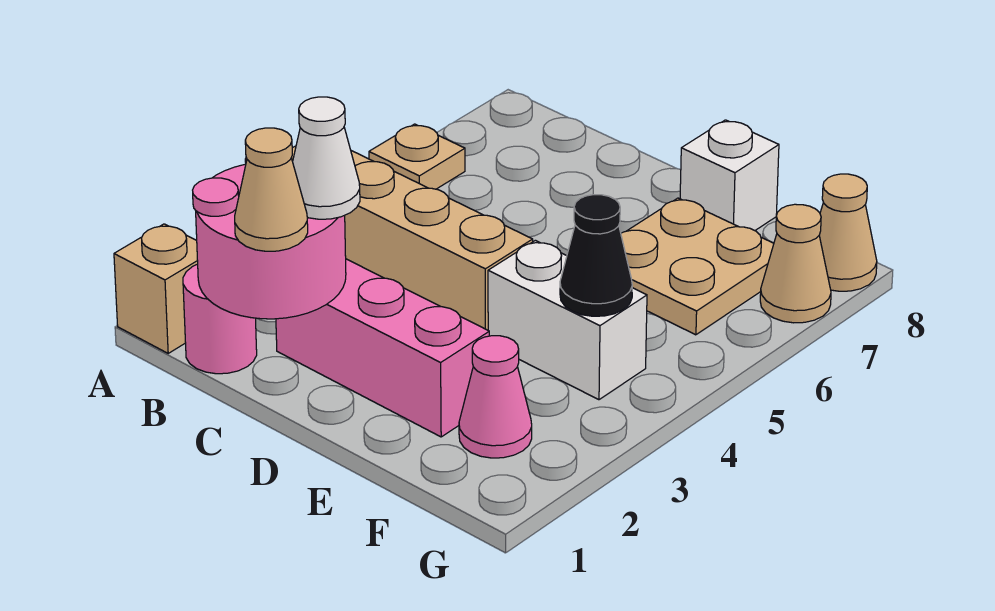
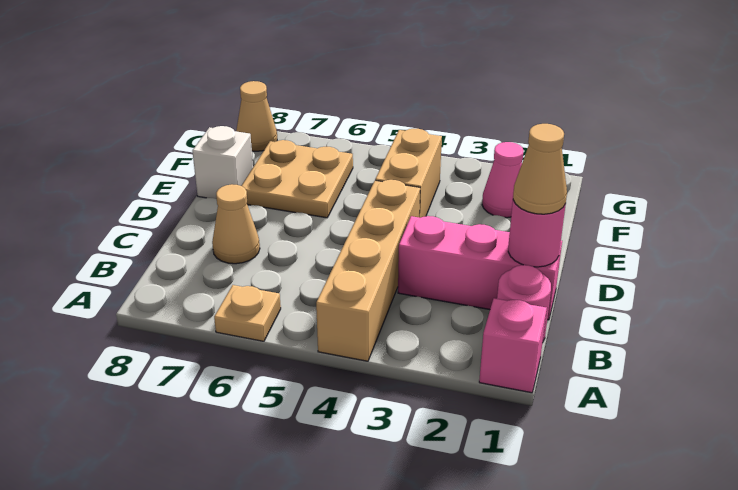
tan 1x1 brick [114,224,198,353] -> pink 1x1 brick [479,298,547,393]
pink 2x2 round brick [193,158,346,319] -> pink 1x1 round brick [508,200,566,267]
pink 1x3 brick [276,259,489,437] -> pink 1x3 brick turned to [398,216,562,320]
white 1x1 cone [293,97,360,219] -> none
white 1x2 brick [488,240,647,400] -> tan 1x2 brick [375,129,442,218]
black 1x1 cone [560,195,632,316] -> none
tan 1x1 cone [760,204,831,323] -> tan 1x1 cone moved to [212,184,260,264]

